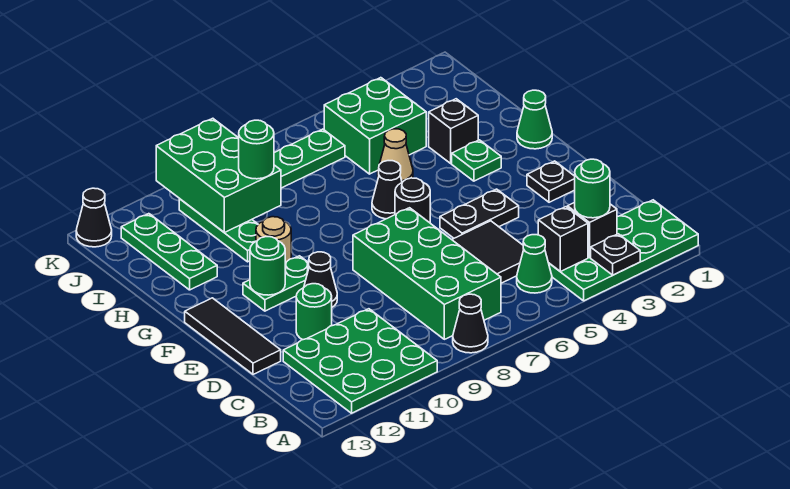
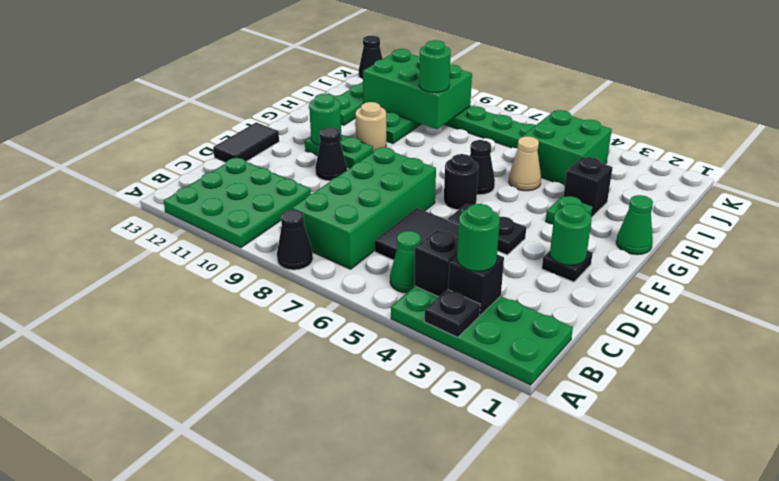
green 1x1 round brick [296,284,332,340] -> green 1x1 round brick moved to [550,204,592,265]
black 1x3 tile [185,298,281,374] -> black 1x2 tile [213,122,279,163]
green 2x3 brick [156,118,281,232] -> green 2x3 brick turned to [363,49,472,129]

